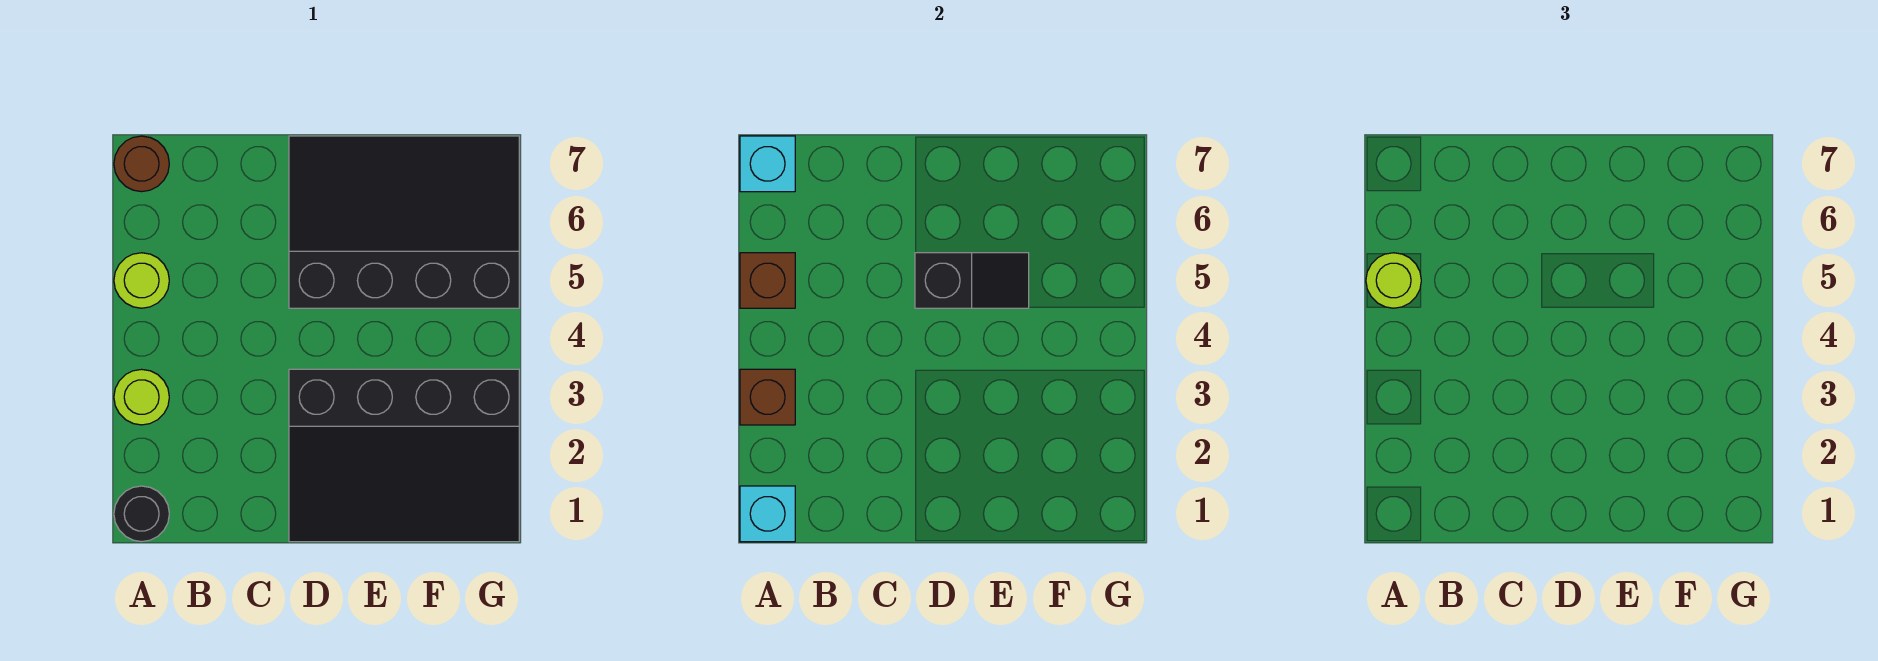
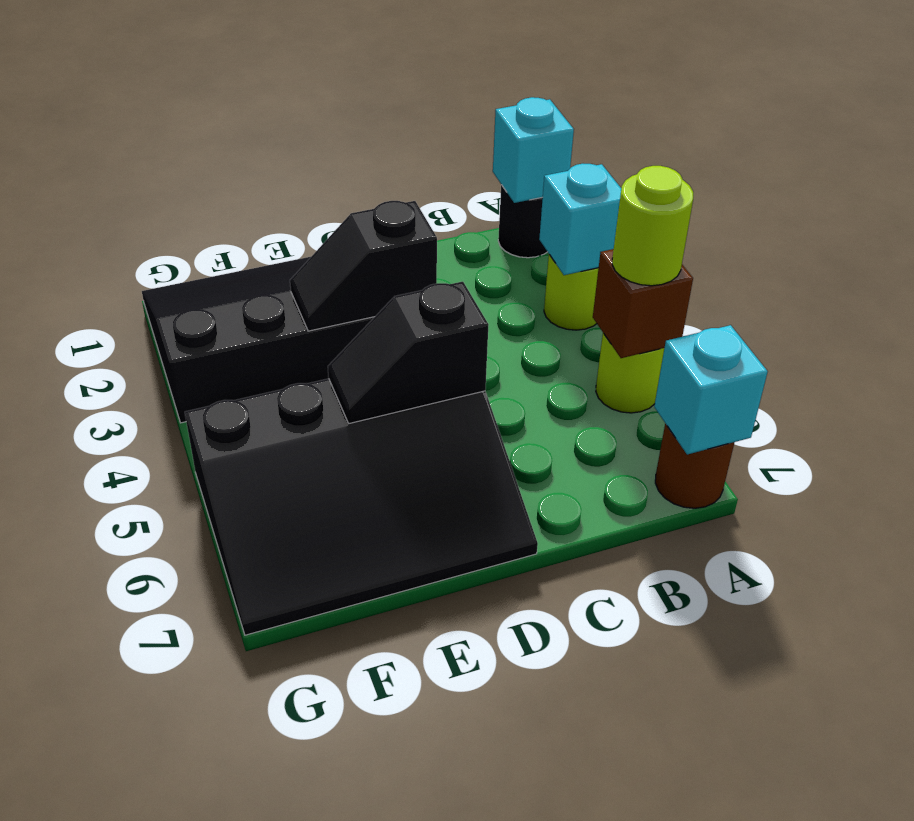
brown 1x1 brick [740,369,795,425] -> cyan 1x1 brick [539,164,621,275]
none -> black 1x2 slope [290,201,437,331]

